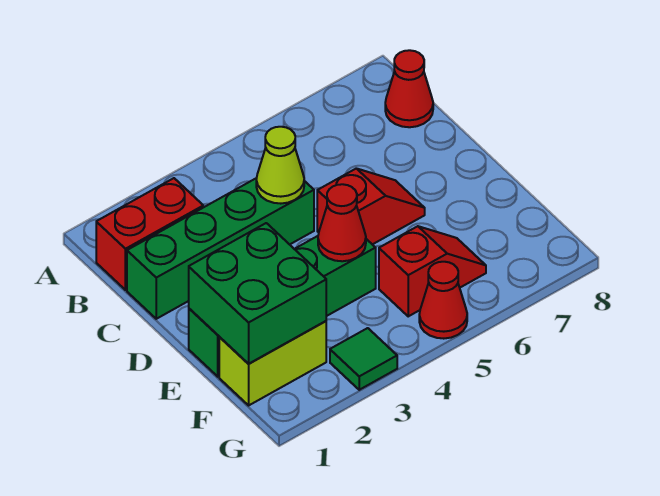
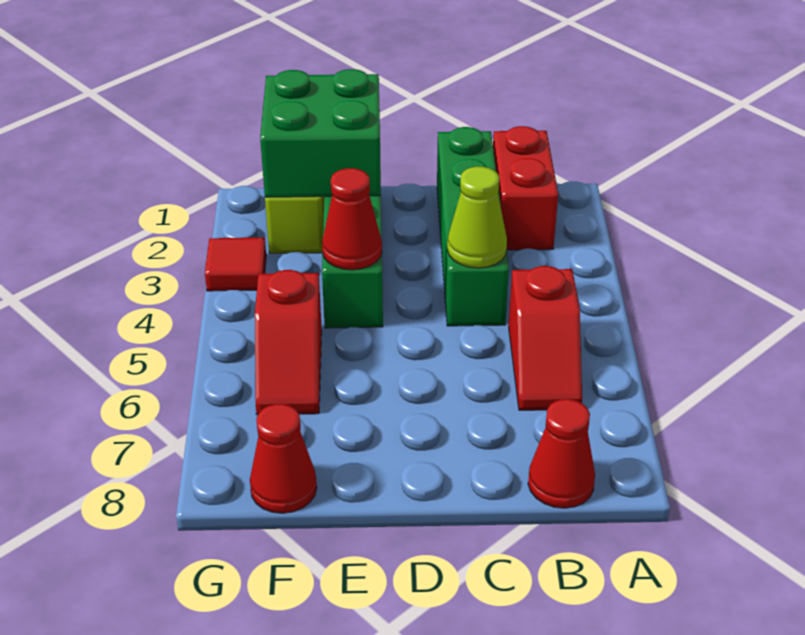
red 1x2 slope [317,169,425,244] -> red 1x2 slope moved to [509,266,582,410]
green 1x1 tile [330,328,397,390] -> red 1x1 tile [205,238,266,291]
red 1x1 cone [419,262,467,339] -> red 1x1 cone moved to [250,404,317,513]

